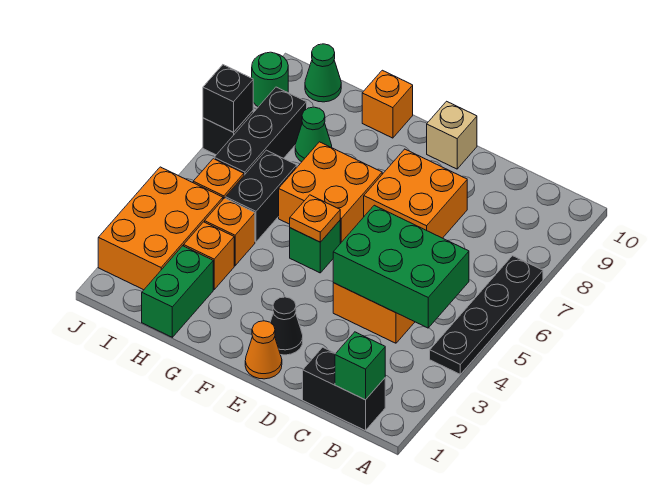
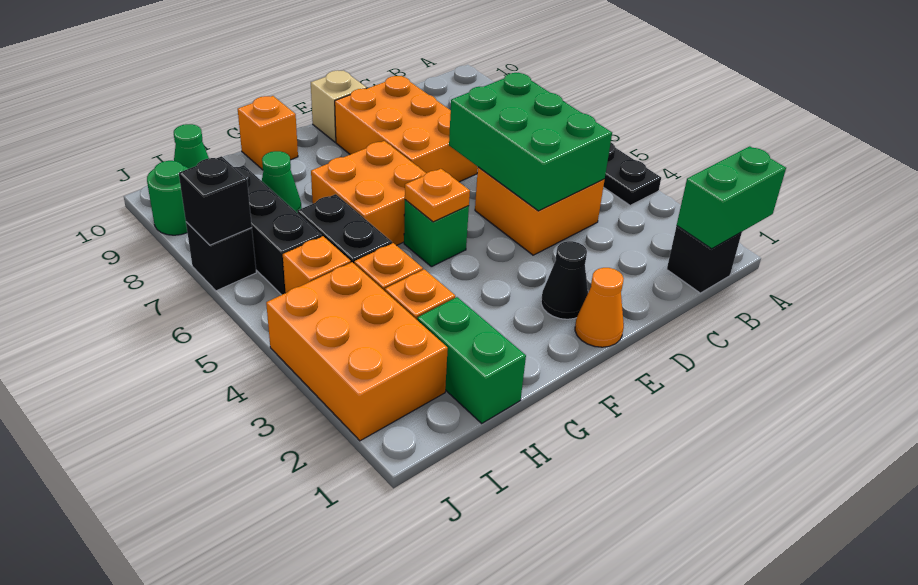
black 1x2 brick [303,347,385,431] -> black 1x1 brick [667,226,742,293]
green 1x1 brick [335,332,385,400] -> green 1x2 brick [677,146,786,249]
green 2x3 brick [333,205,469,328] -> green 2x3 brick turned to [449,73,612,211]
orange 2x2 brick [364,149,467,238] -> orange 2x3 brick [335,76,478,182]

